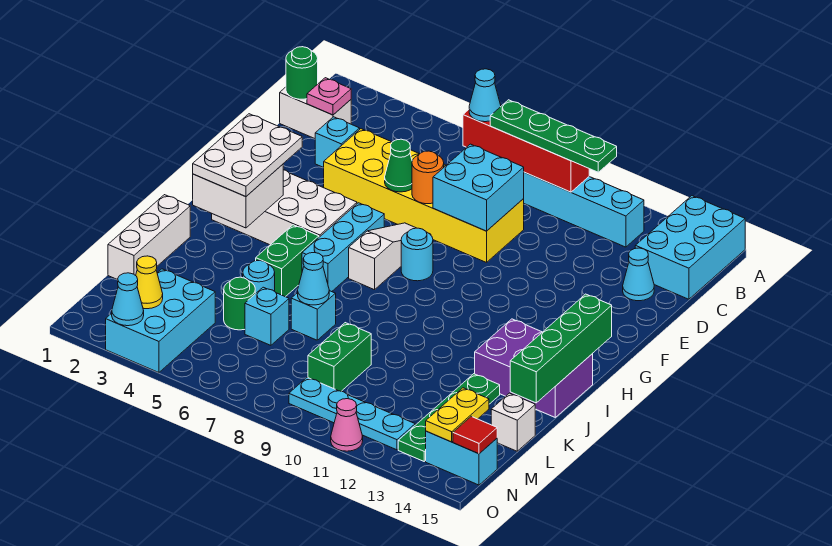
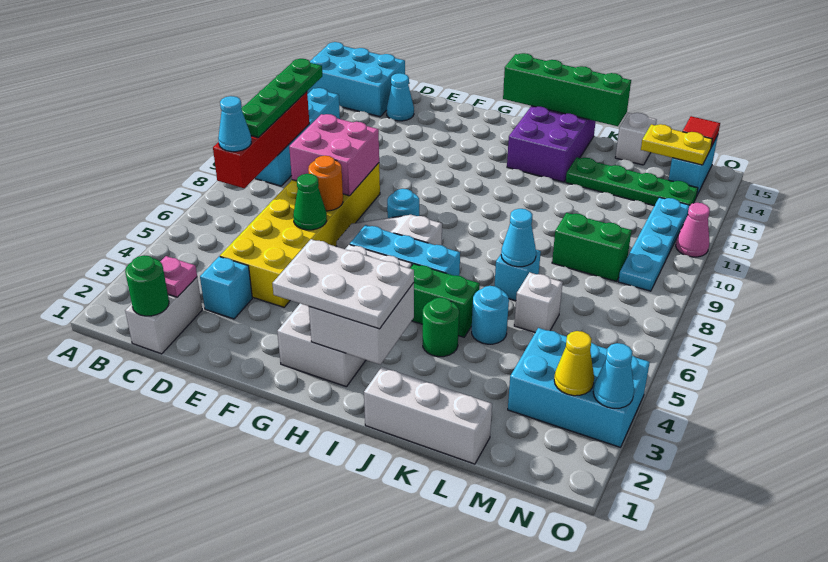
cyan 2x2 brick [433,144,524,231] -> pink 2x2 brick [289,114,379,196]
green 1x1 round brick [224,277,255,330] -> green 1x1 round brick moved to [423,298,459,357]
cyan 1x1 brick [245,287,289,345] -> white 1x1 brick [514,272,563,332]

